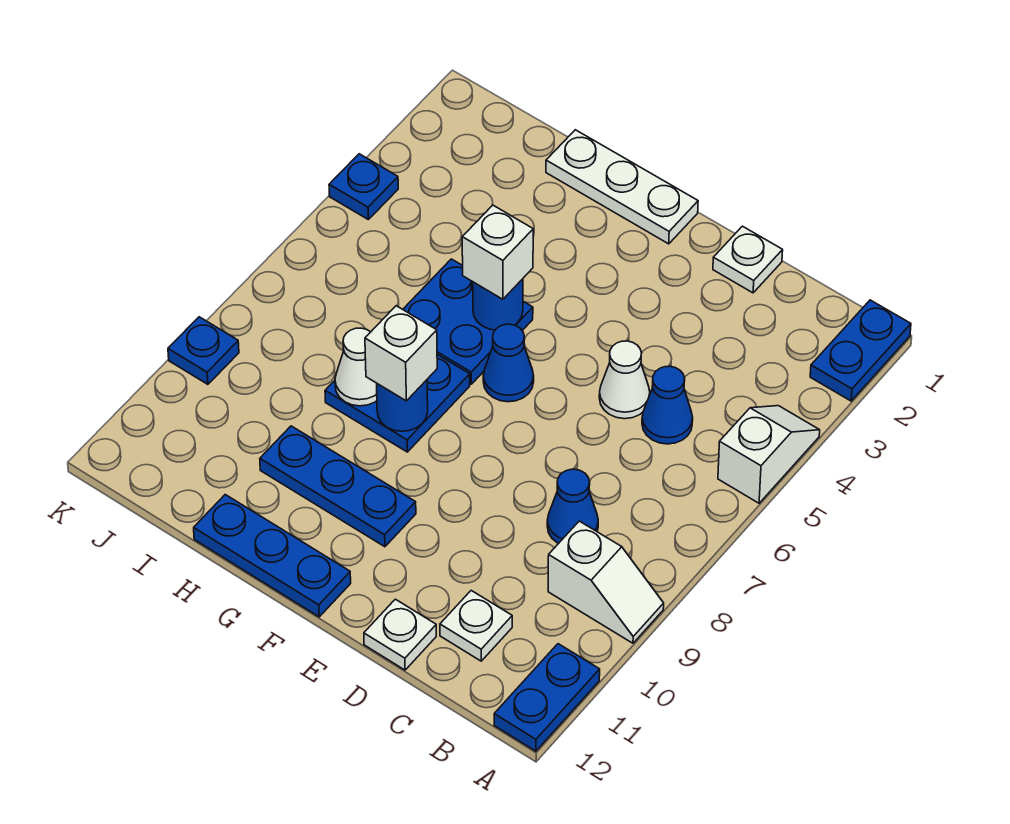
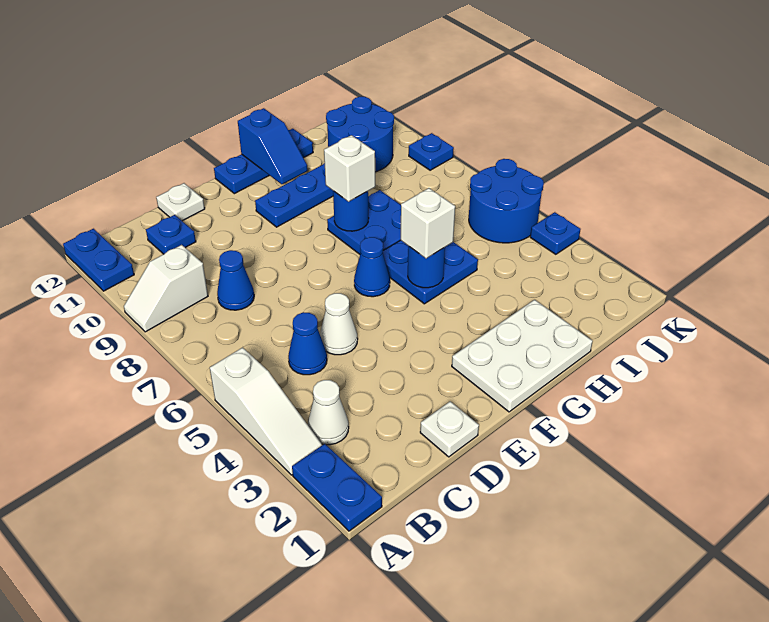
white 1x2 slope [718,406,820,503] -> white 1x3 slope [210,347,322,475]
white 1x1 plate [440,591,512,661] -> blue 1x1 plate [146,215,196,254]
white 1x3 plate [546,130,698,244] -> white 2x3 plate [452,300,593,412]
none -> blue 1x2 slope [238,108,308,184]
white 1x1 cone [335,328,377,406] -> white 1x1 cone moved to [308,380,349,445]
none -> blue 2x2 round brick [326,97,394,172]
none -> blue 2x2 round brick [469,159,544,243]

